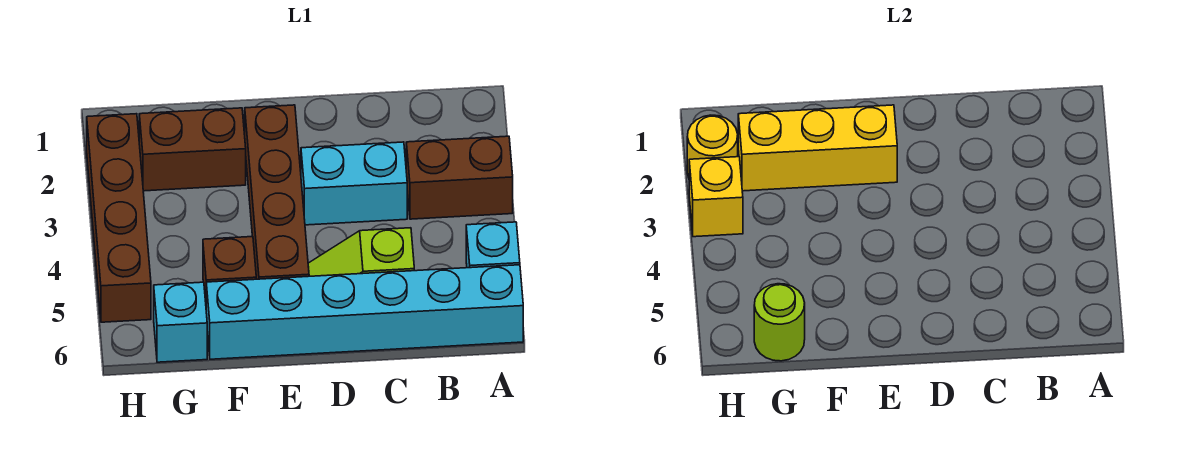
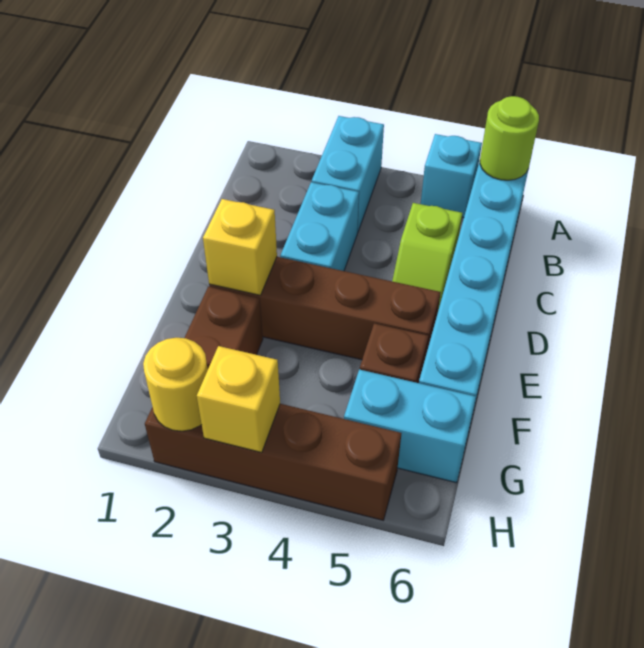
brown 1x2 brick [406,136,513,219] -> cyan 1x2 brick [312,116,384,233]
yellow 1x3 brick [738,105,897,191] -> yellow 1x1 brick [203,199,277,295]
cyan 1x1 brick [154,282,207,362] -> cyan 1x2 brick [344,369,476,483]
lime 1x1 round brick [754,284,805,361] -> lime 1x1 round brick moved to [480,96,539,180]

